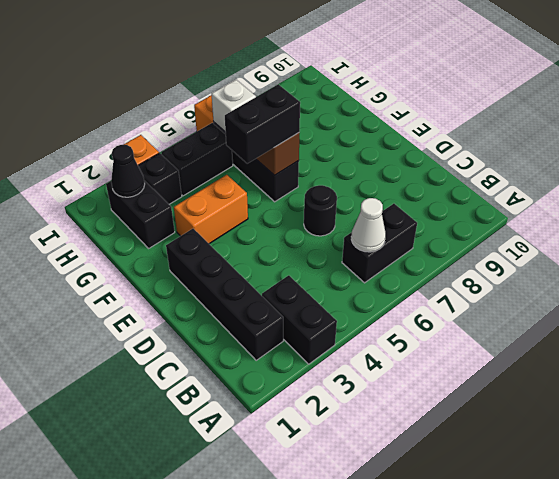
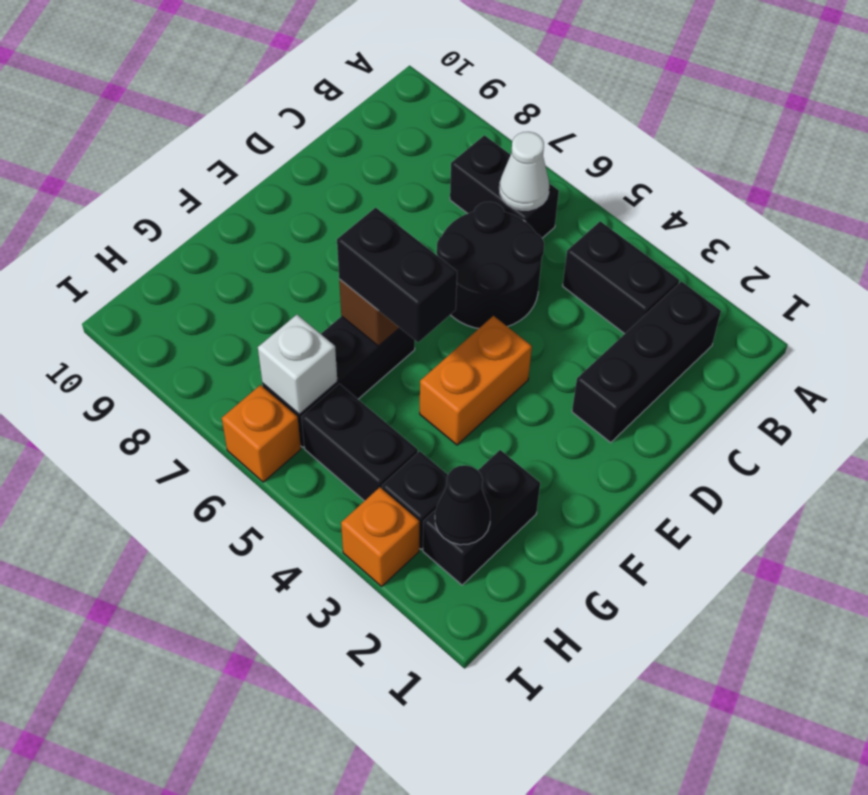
black 1x2 brick [262,275,337,364] -> black 1x2 brick turned to [563,221,679,334]
black 1x4 brick [166,229,283,360] -> black 1x3 brick [572,281,721,443]
black 1x1 round brick [304,185,337,236] -> black 2x2 round brick [437,202,544,329]
orange 1x2 brick [174,175,248,244] -> orange 1x2 brick turned to [420,316,532,445]

